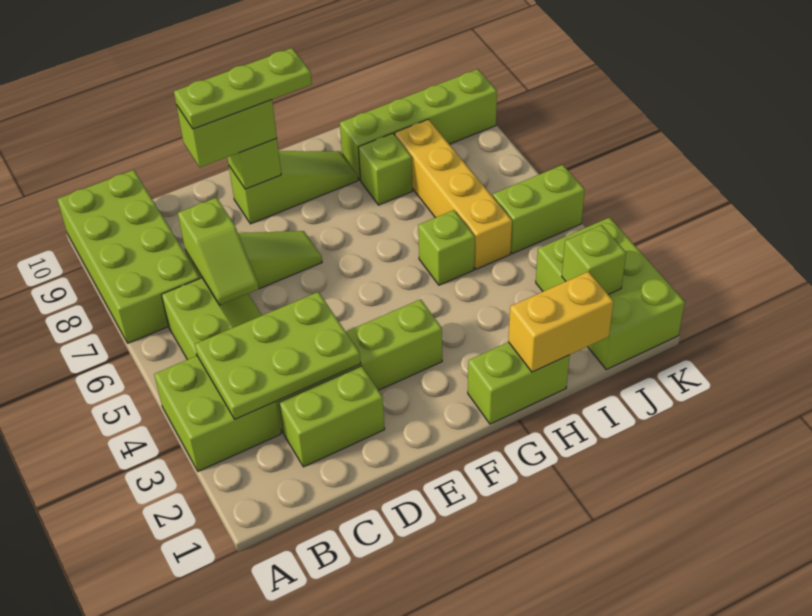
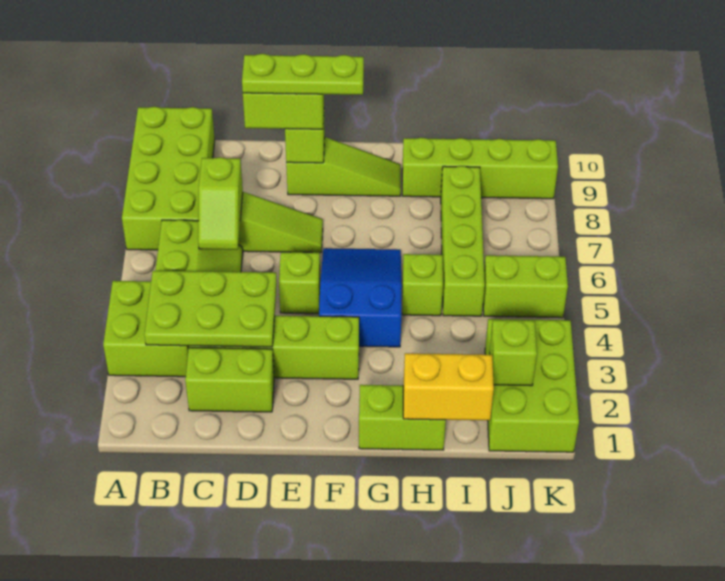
none -> blue 2x3 slope [319,248,402,347]
lime 1x1 brick [358,133,413,205] -> lime 1x1 brick moved to [279,252,320,314]
yellow 1x4 brick [395,119,512,269] -> lime 1x4 brick [441,166,485,316]

